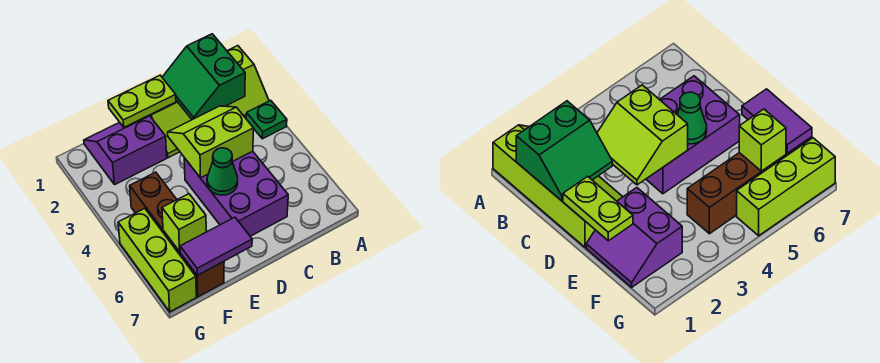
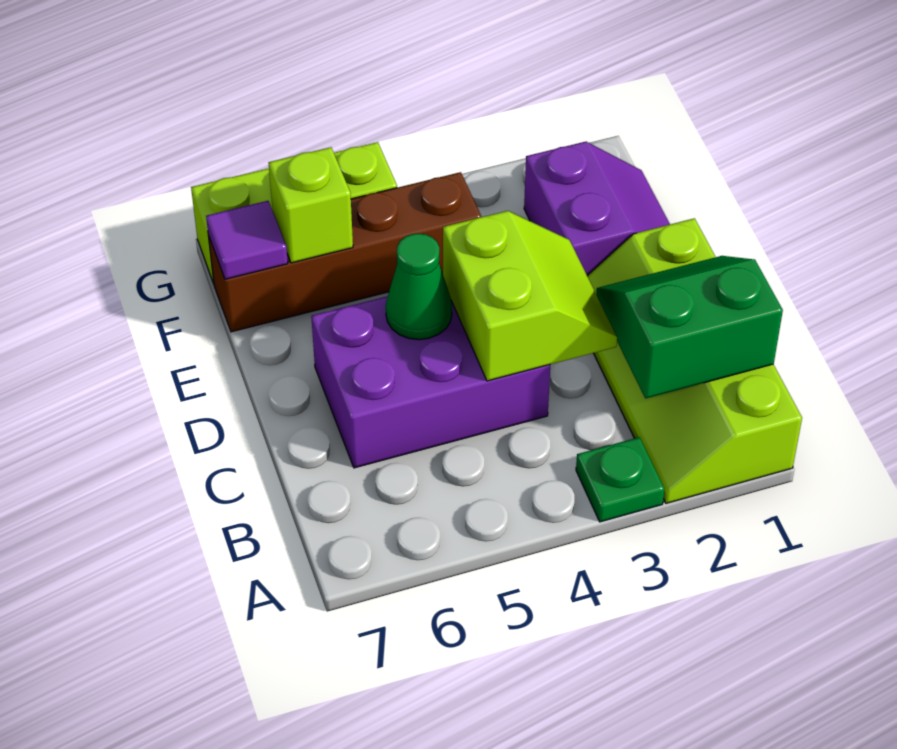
lime 1x2 plate [108,75,176,127] -> none
purple 1x2 tile [180,217,252,275] -> purple 1x1 tile [206,201,288,279]

